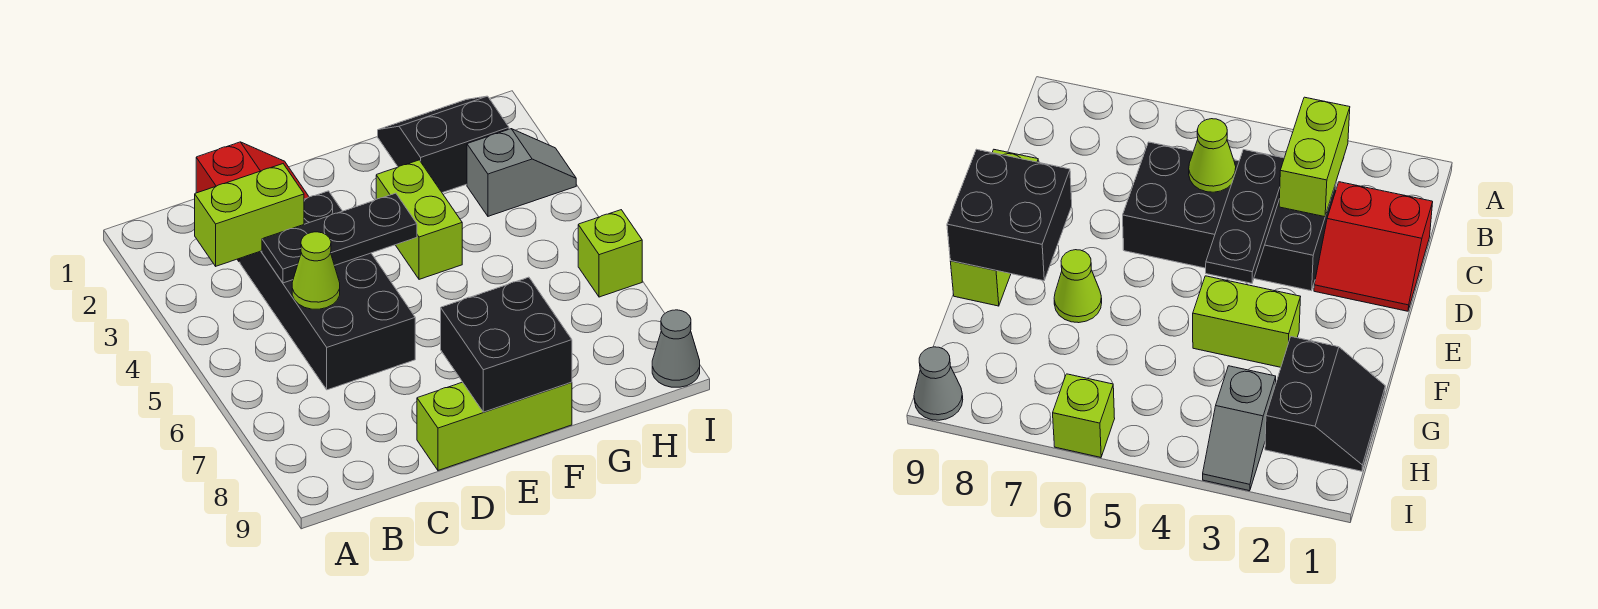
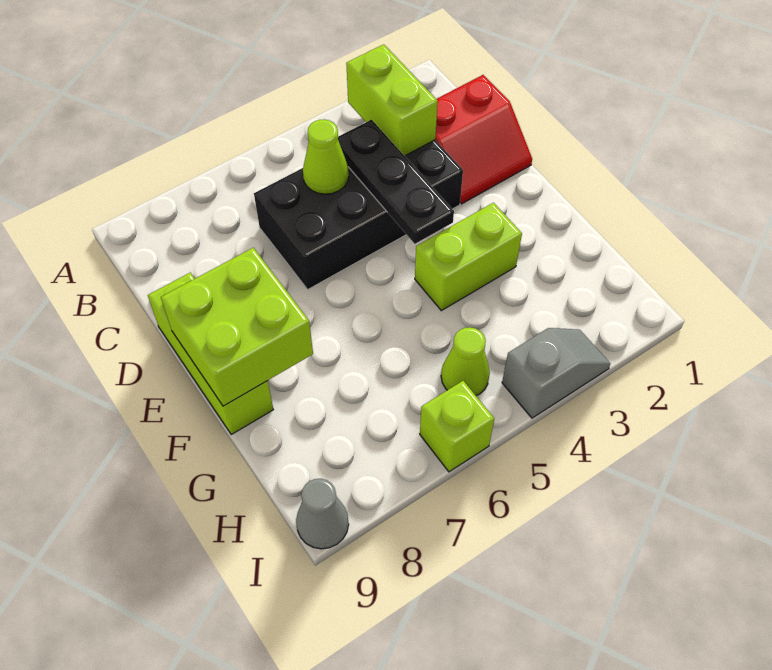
black 2x2 brick [441,277,572,412] -> lime 2x2 brick [161,248,313,406]
lime 1x1 cone [1054,250,1102,323] -> lime 1x1 cone moved to [441,327,490,396]
black 2x2 slope [378,96,509,193] -> none
grey 1x2 slope [467,129,576,216] -> grey 1x2 slope turned to [502,328,610,418]

